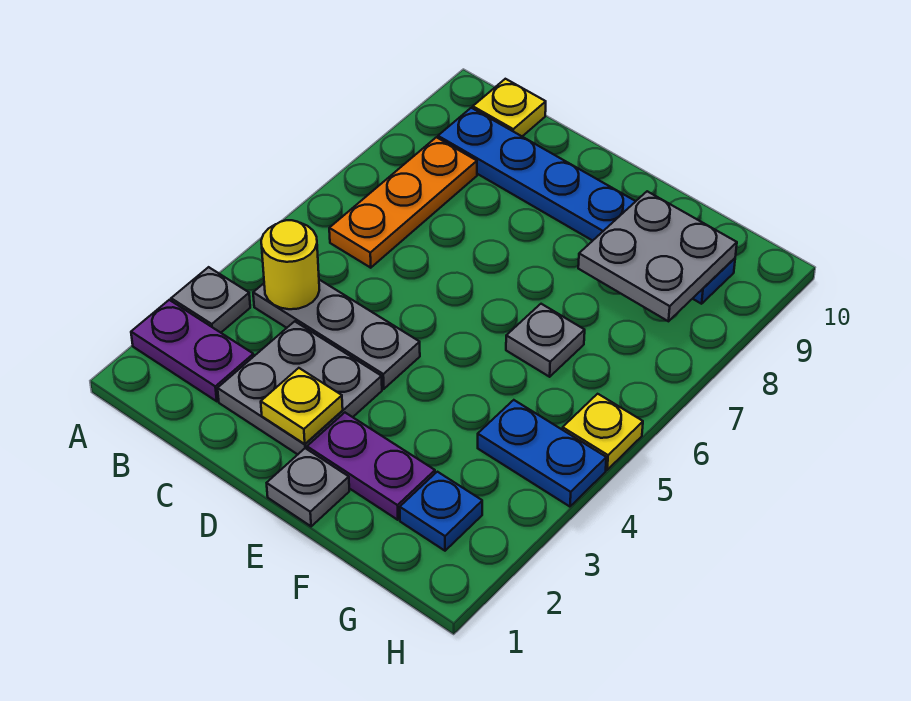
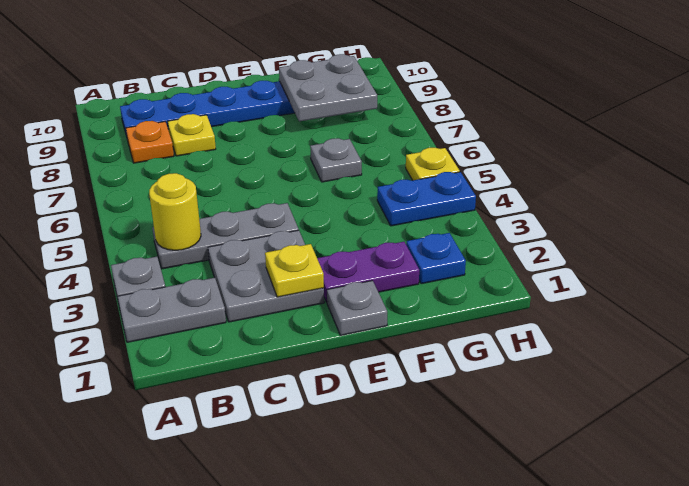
purple 1x2 plate [131,300,254,401] -> grey 1x2 plate [118,278,226,342]
orange 1x3 plate [329,137,477,268] -> orange 1x1 plate [126,121,174,163]
yellow 1x1 plate [473,79,546,136] -> yellow 1x1 plate moved to [168,114,216,156]

